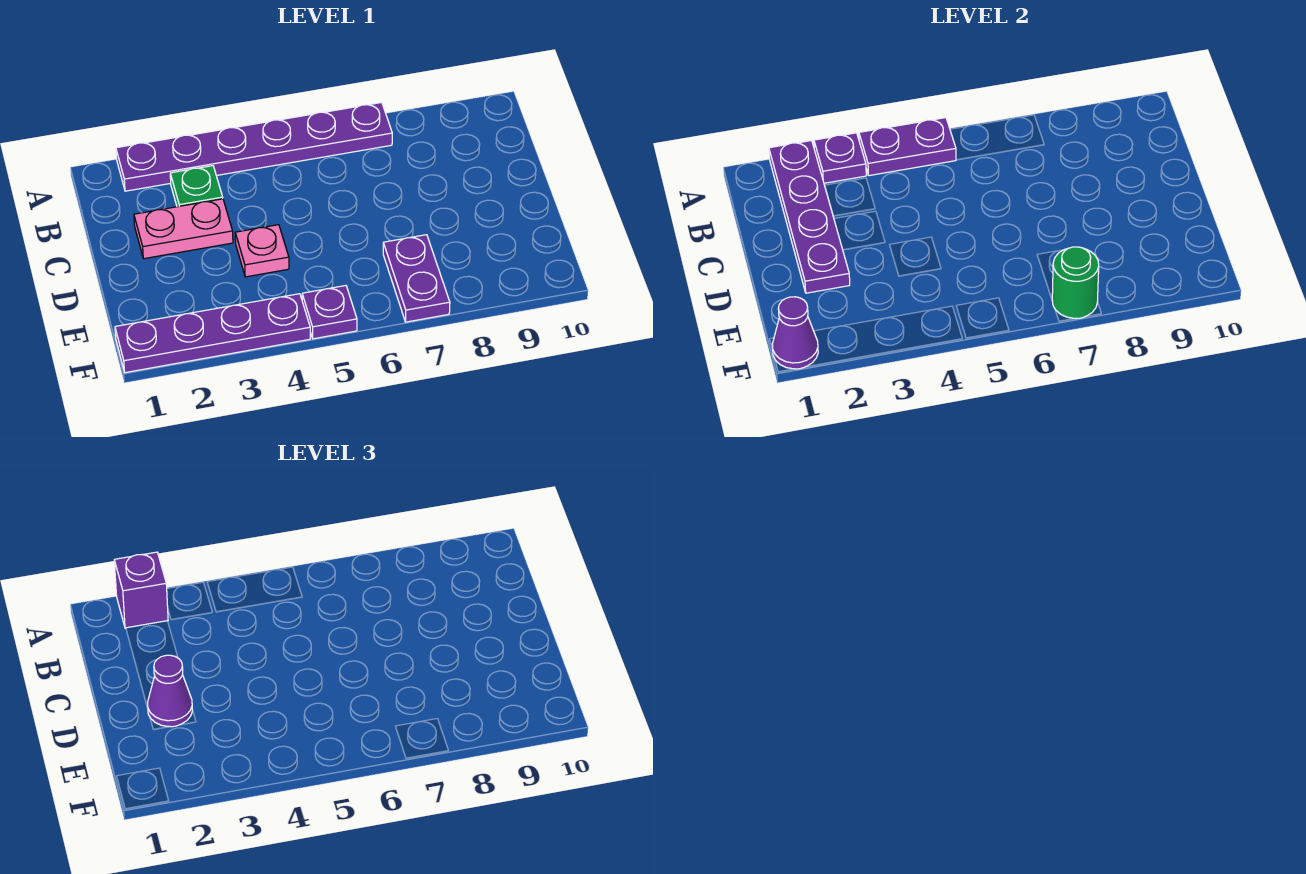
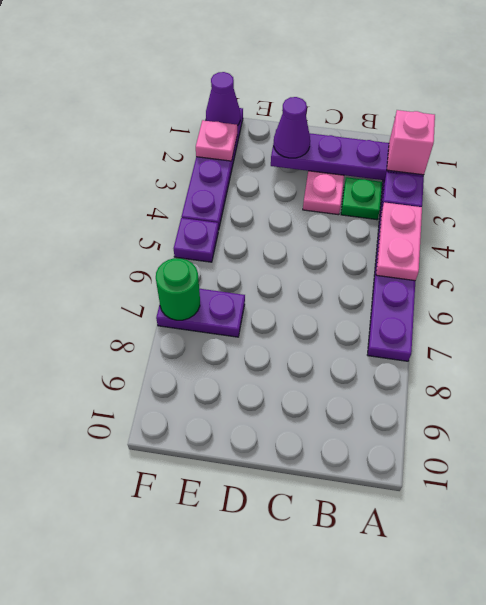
purple 1x1 brick [114,552,168,628] -> pink 1x1 brick [387,110,435,175]
purple 1x2 plate [859,118,956,176] -> pink 1x2 plate [376,202,422,281]
pink 1x1 plate [235,225,289,277] -> pink 1x1 plate moved to [196,120,237,161]

